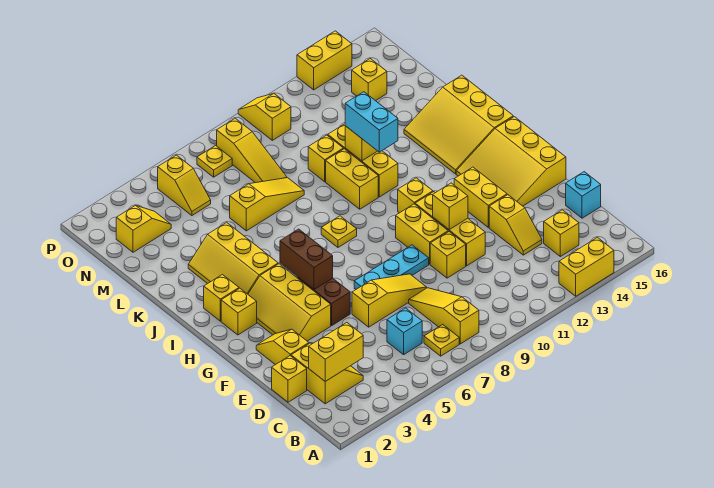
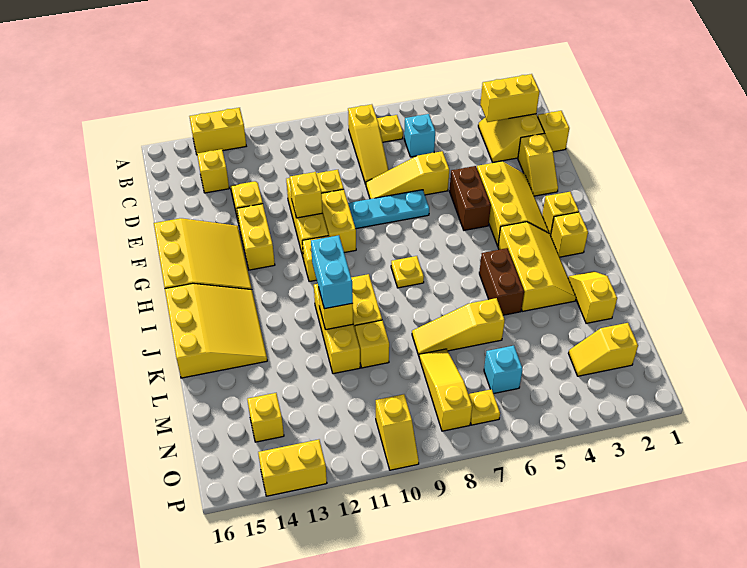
cyan 1x1 brick [566,172,601,218] -> cyan 1x1 brick moved to [484,346,523,394]
brown 1x2 brick [280,229,333,289] -> brown 1x2 brick moved to [479,248,524,315]
yellow 1x2 slope [158,155,211,215] -> yellow 1x2 slope moved to [568,271,617,323]

